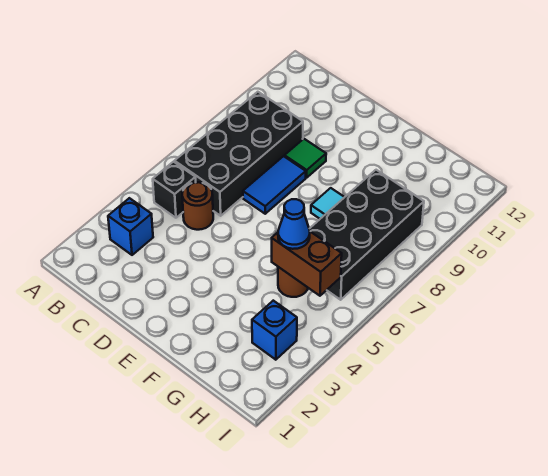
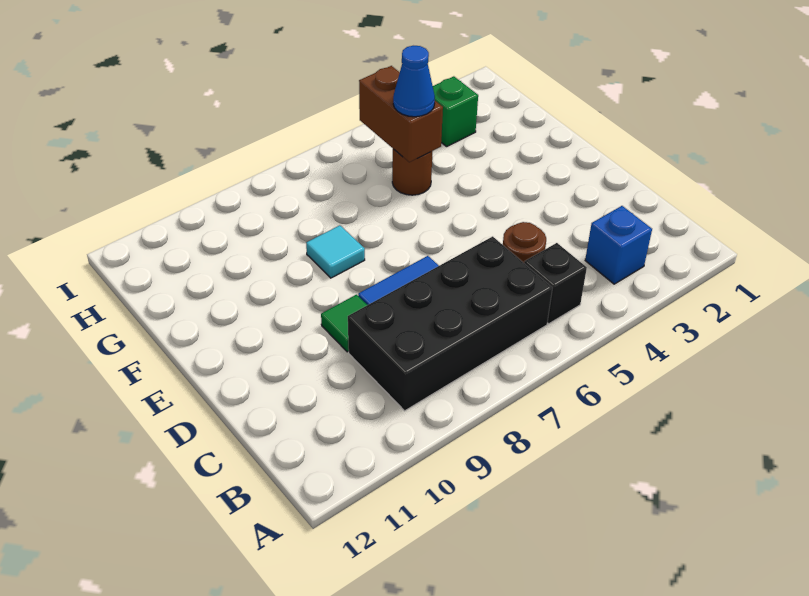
black 2x4 brick [309,170,424,300] -> none
blue 1x1 brick [252,301,297,360] -> green 1x1 brick [433,76,478,147]

